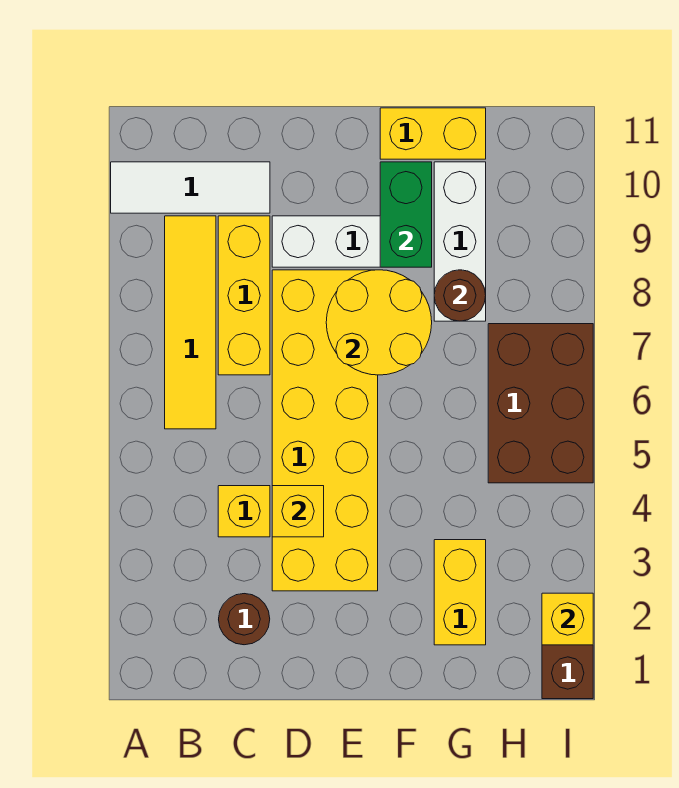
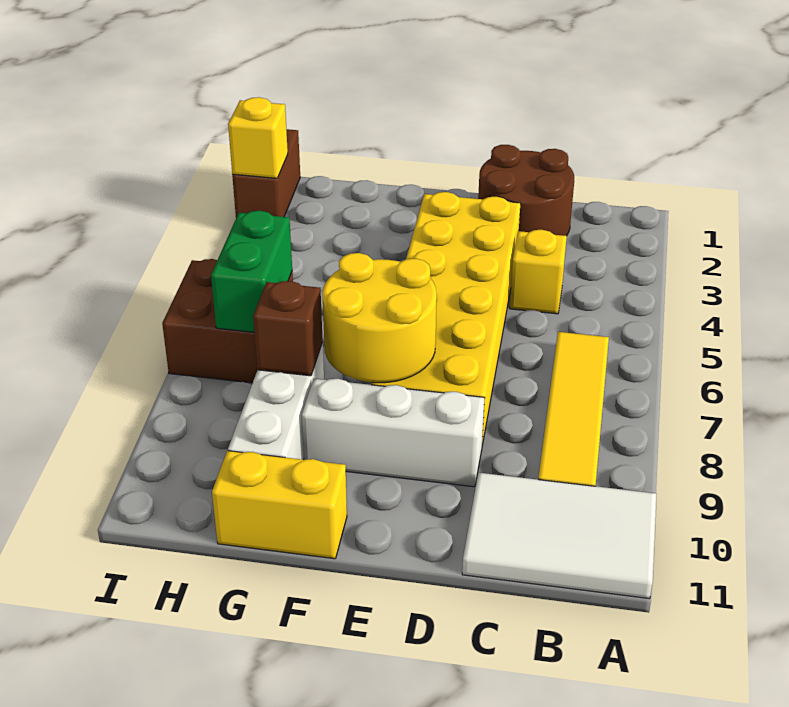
white 1x3 tile [111,162,270,213] -> white 2x3 tile [462,473,657,599]
brown 1x1 round brick [219,594,270,645] -> brown 2x2 round brick [478,145,574,236]
yellow 1x3 brick [218,216,270,375] -> none
yellow 1x1 brick [272,486,324,537] -> none
green 1x2 brick [380,162,432,267] -> green 1x2 brick moved to [211,211,292,332]
yellow 1x2 brick [434,540,486,645] -> none
brown 1x1 round brick [434,270,486,321] -> brown 1x1 brick [253,281,323,376]
brown 2x3 brick [488,324,593,483] -> brown 2x2 brick [162,259,293,383]

